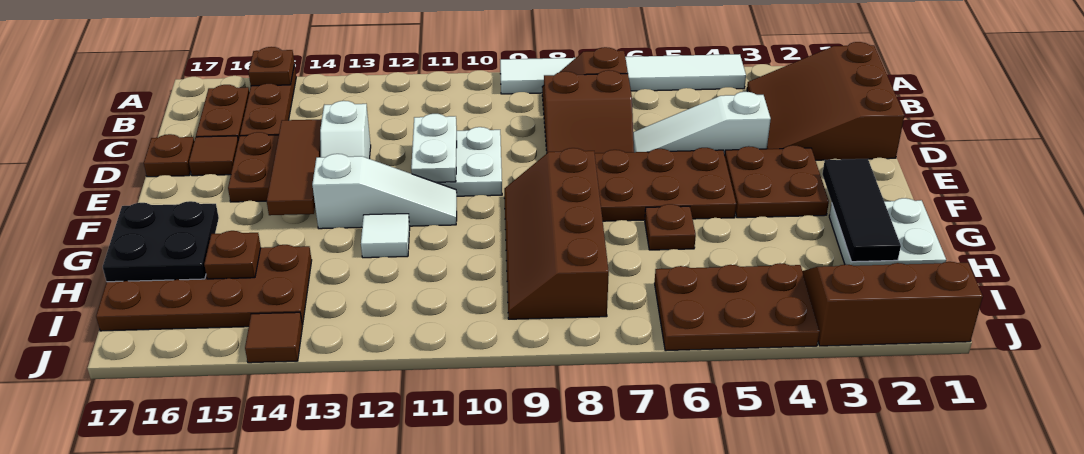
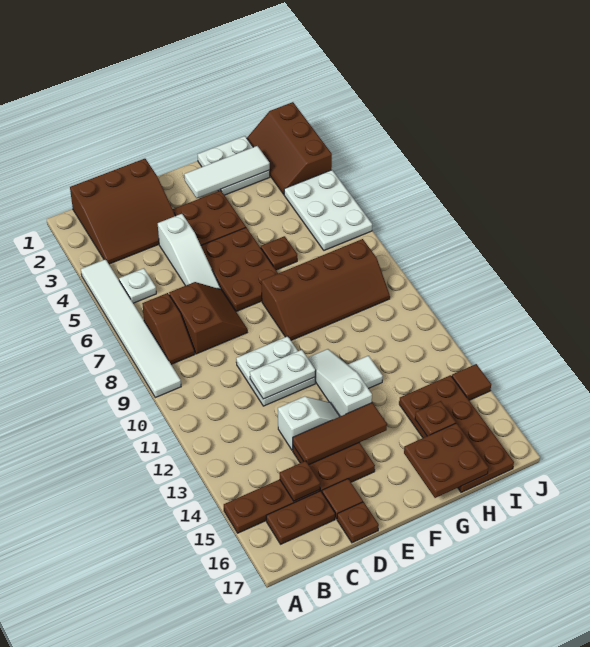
brown 1x1 plate [249,47,294,86] -> brown 1x1 plate moved to [280,461,320,501]
none -> white 1x1 plate [119,268,156,303]
black 1x3 tile [822,159,901,262] -> white 1x3 tile [184,146,270,198]
black 2x2 plate [103,201,219,282] -> brown 2x2 plate [404,423,488,498]
brown 2x3 plate [655,263,820,351] -> white 2x3 plate [284,170,372,250]

